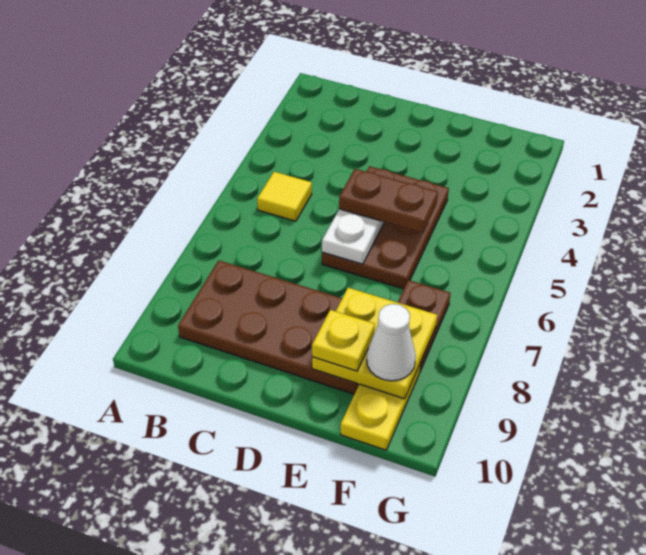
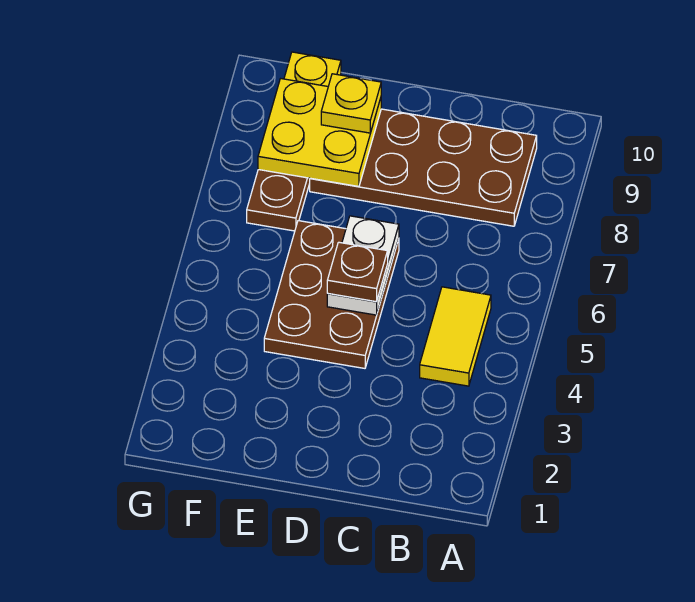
yellow 1x1 tile [257,172,312,221] -> yellow 1x2 tile [420,287,491,386]
brown 1x2 plate [339,169,438,233] -> brown 1x1 plate [327,242,388,302]
white 1x1 cone [367,304,416,381] -> none

